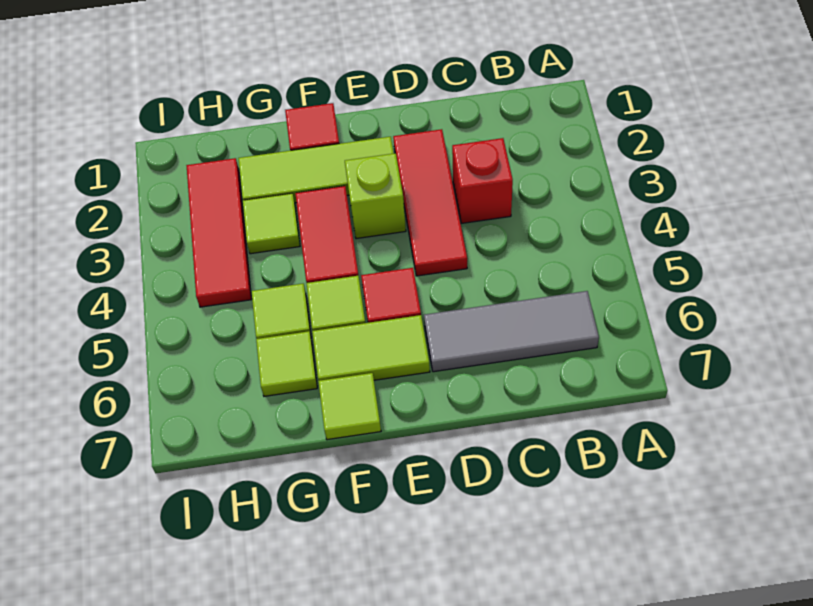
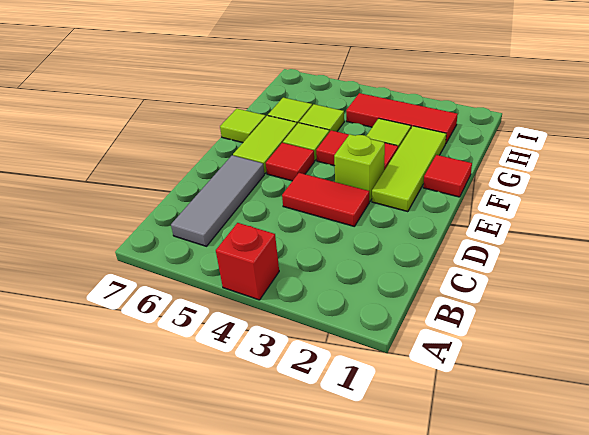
red 1x1 brick [452,138,513,224] -> red 1x1 brick moved to [216,223,279,300]
red 1x3 tile [393,129,467,276] -> red 1x2 tile [282,173,369,226]

